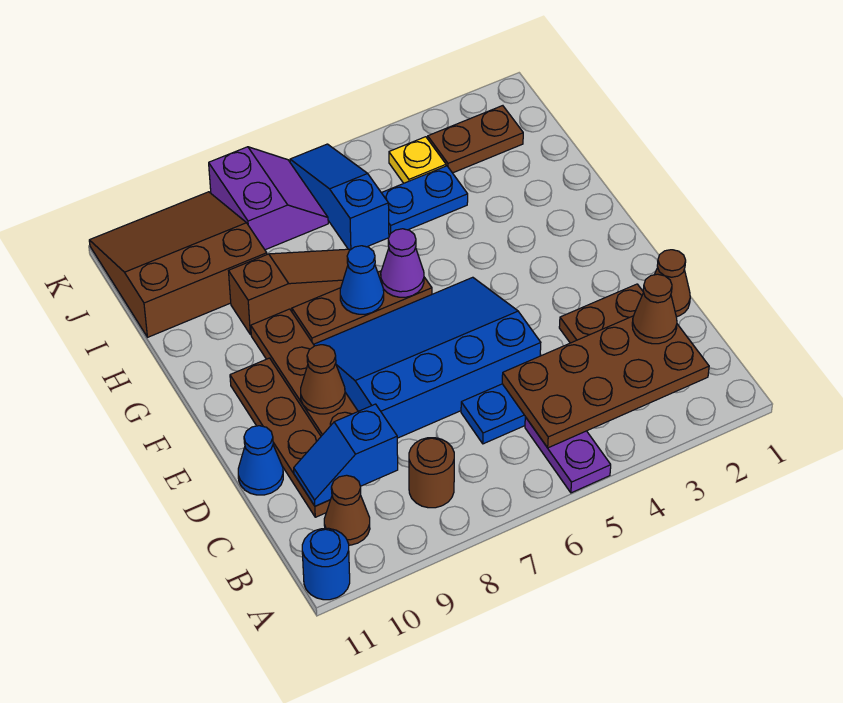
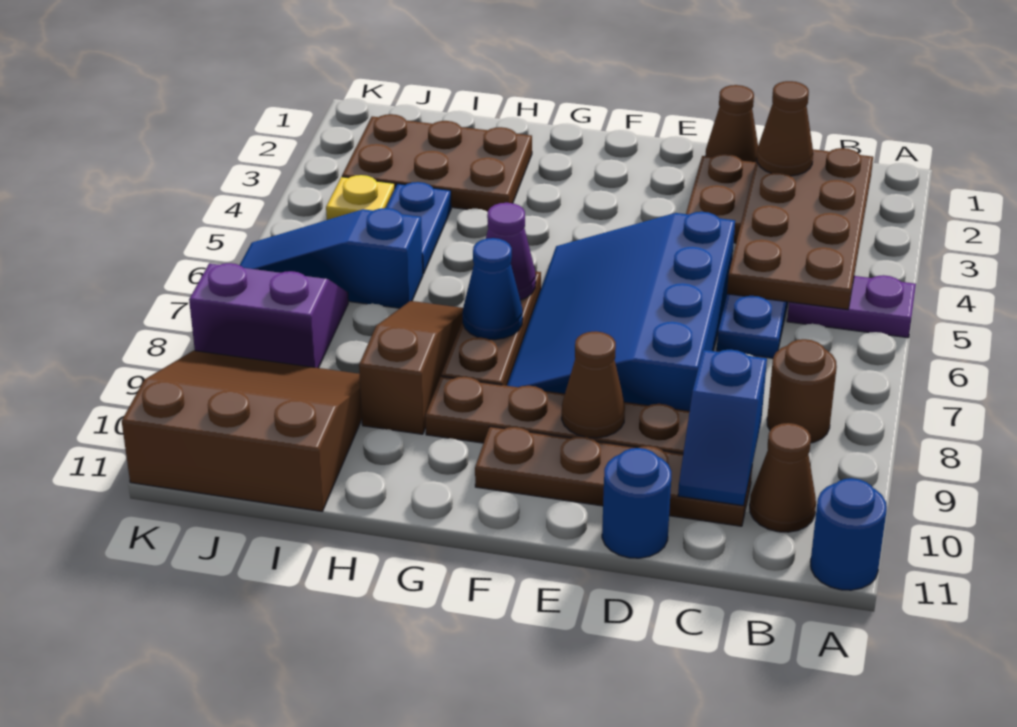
blue 1x1 cone [238,426,283,495] -> blue 1x1 round brick [602,448,671,558]
brown 3x3 slope [89,192,267,337] -> brown 3x3 slope turned to [122,351,362,511]
brown 1x2 plate [428,106,523,173] -> brown 2x3 plate [342,114,532,212]

